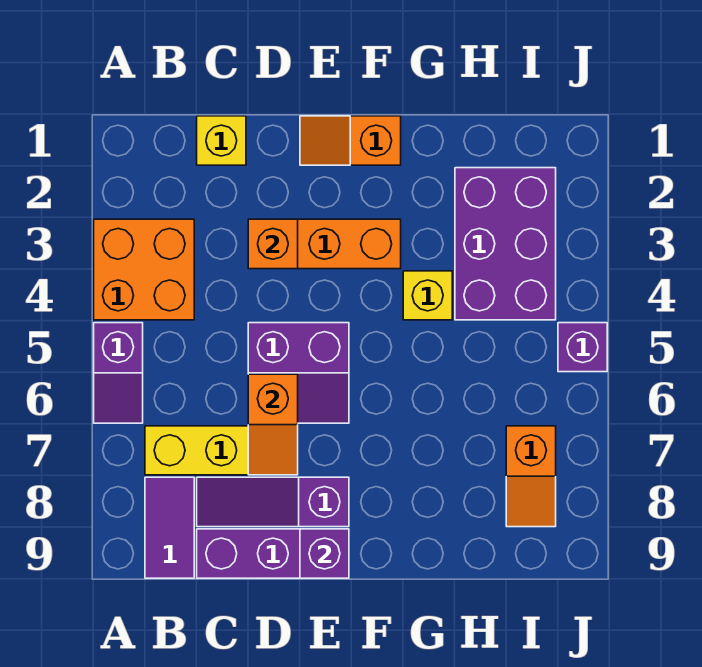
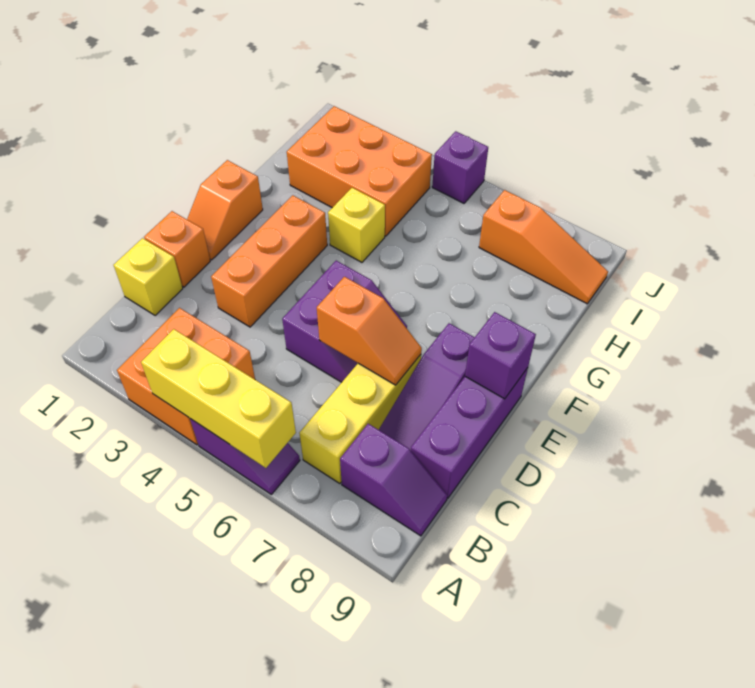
none -> yellow 1x3 brick [141,329,296,468]
purple 1x2 tile [145,477,194,578] -> purple 1x2 slope [340,424,447,536]
orange 1x1 brick [248,219,298,269] -> orange 1x1 brick moved to [144,211,210,287]
purple 2x3 brick [455,168,556,320] -> orange 2x3 brick [287,106,432,236]
orange 1x2 slope [506,426,556,527] -> orange 1x3 slope [479,190,608,304]

